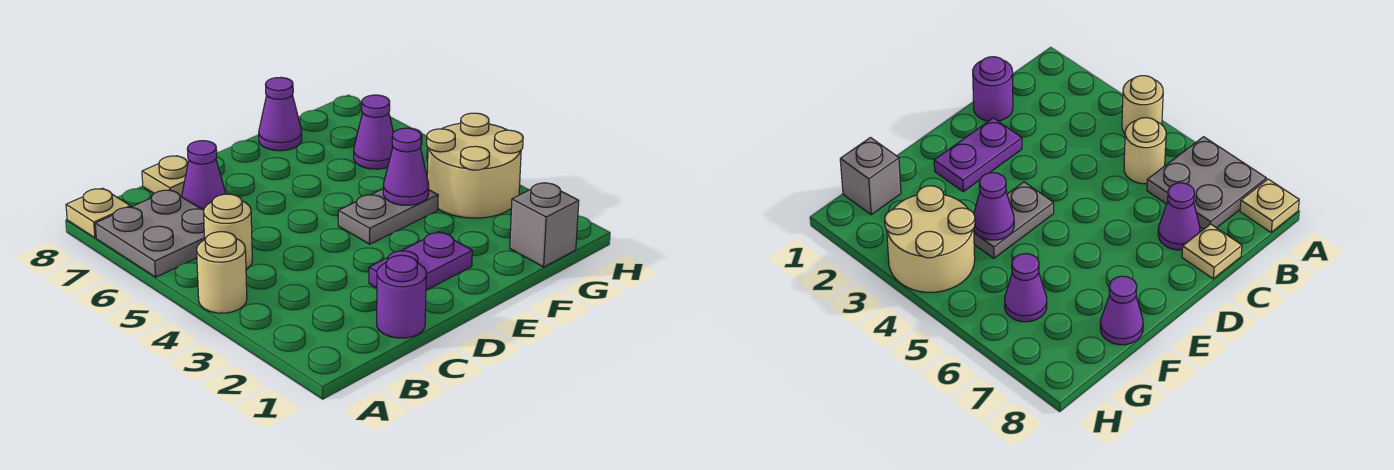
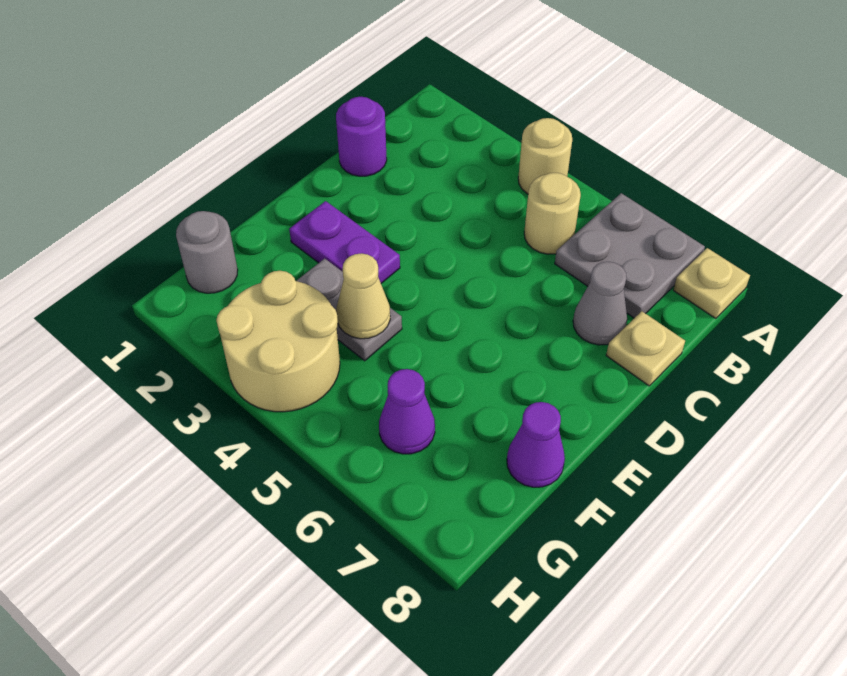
purple 1x1 cone [182,141,226,210] -> grey 1x1 cone [573,262,627,345]
purple 1x2 plate [369,232,472,290] -> purple 1x2 plate turned to [289,201,400,283]
grey 1x2 plate [338,189,438,244] -> grey 1x2 plate turned to [297,258,402,361]
purple 1x1 cone [383,128,429,205] -> tan 1x1 cone [336,253,390,339]
grey 1x1 brick [510,183,579,267] -> grey 1x1 round brick [176,211,238,293]

